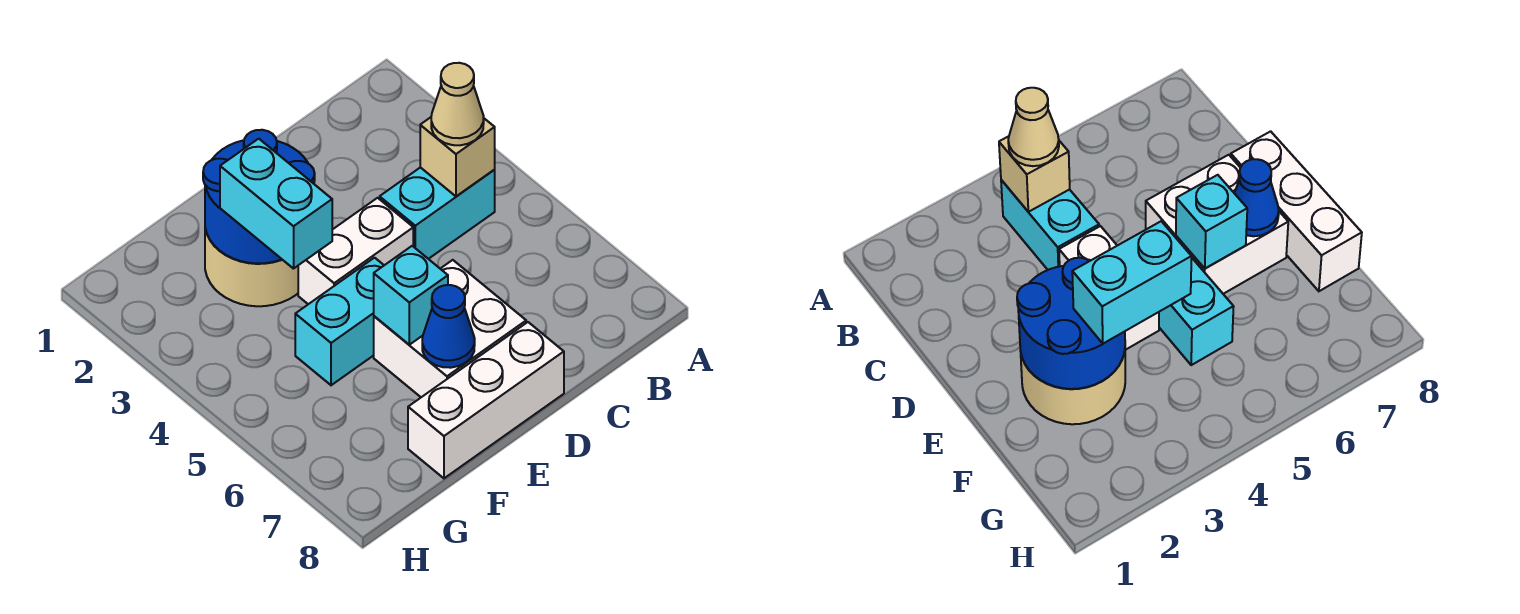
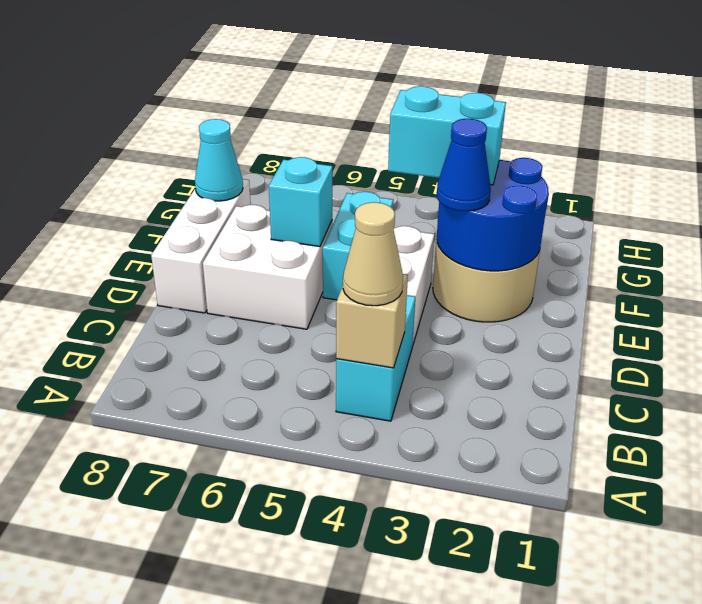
blue 1x1 cone [422,285,475,368] -> blue 1x1 cone moved to [437,119,491,211]
none -> cyan 1x1 cone [195,119,243,201]

